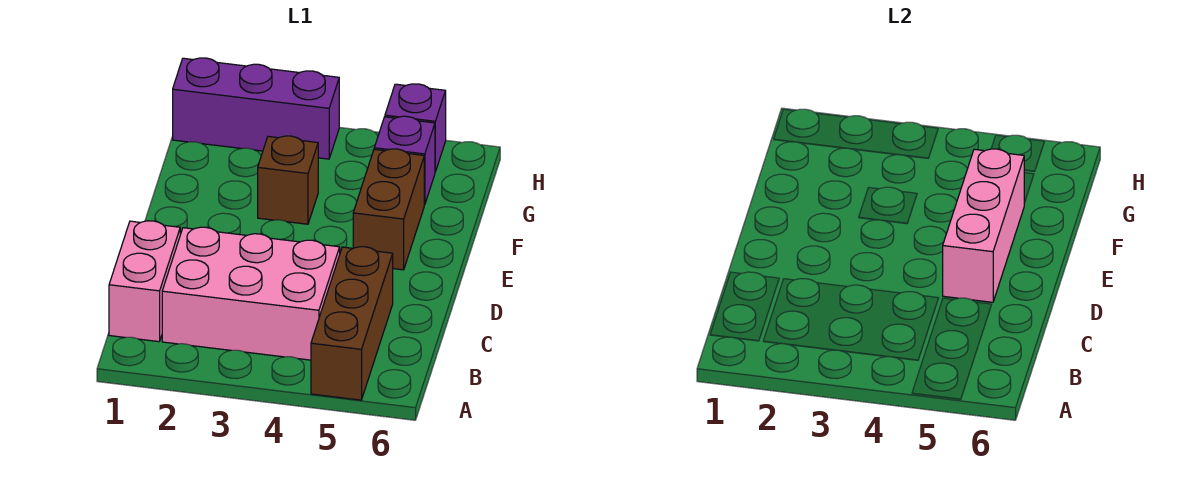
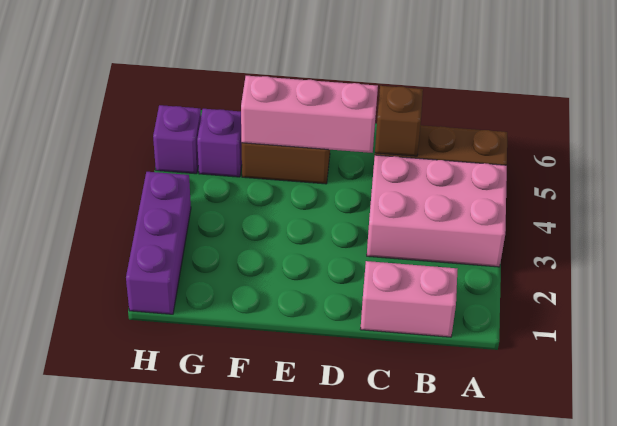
pink 2x3 brick [162,227,340,360] -> pink 2x3 brick turned to [367,155,507,267]
brown 1x1 brick [258,136,318,224] -> brown 1x1 brick moved to [375,86,423,156]

